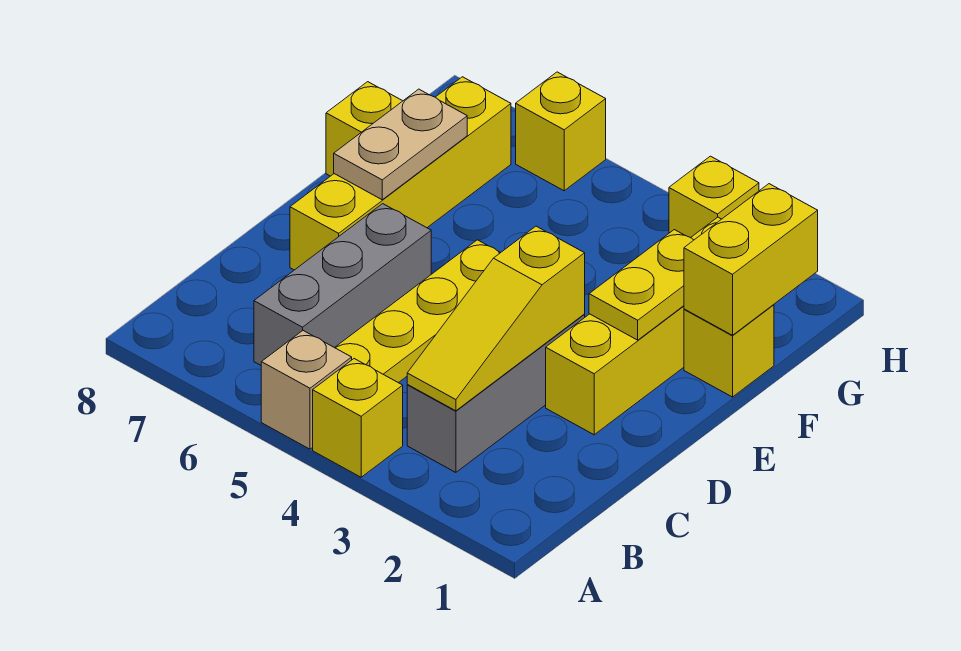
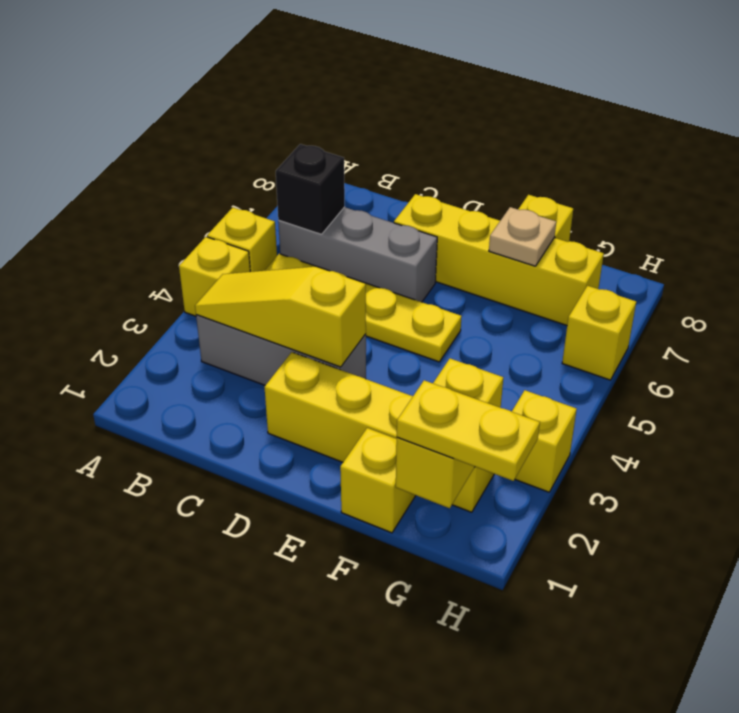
tan 1x1 brick [261,331,352,449] -> yellow 1x1 brick [207,208,277,272]
none -> black 1x1 brick [276,144,345,234]
yellow 1x2 plate [589,230,693,340] -> yellow 1x2 plate moved to [397,380,540,481]
tan 1x2 plate [334,89,467,200] -> tan 1x1 plate [489,207,556,266]
yellow 1x2 brick [684,184,818,335] -> yellow 1x2 brick turned to [396,358,503,508]

